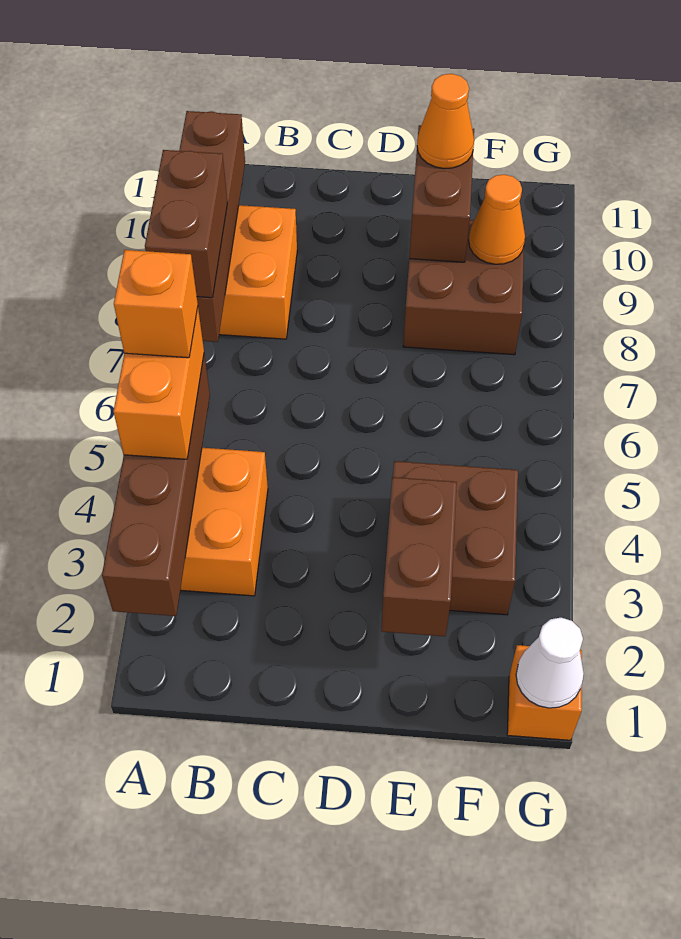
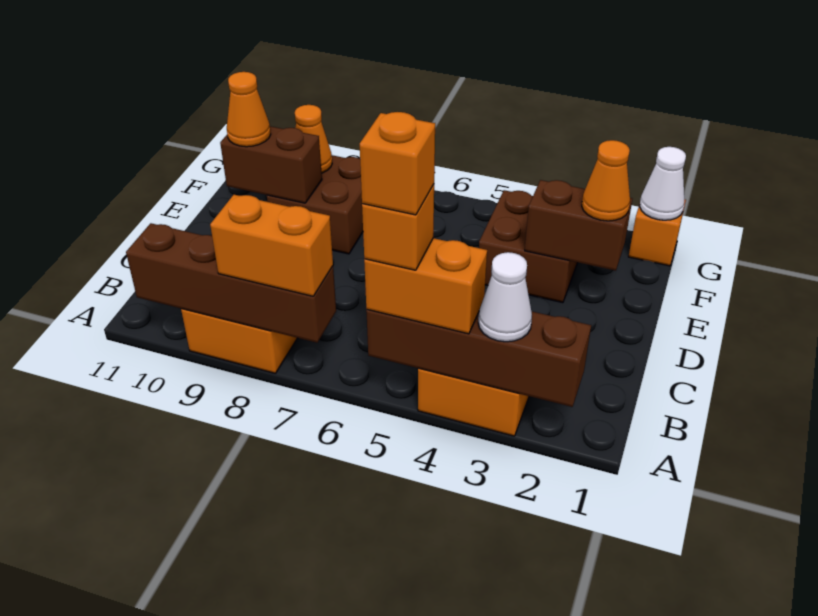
none -> white 1x1 cone [478,252,532,342]
none -> orange 1x1 brick [360,112,435,215]
brown 1x2 brick [145,150,227,298] -> orange 1x2 brick [210,195,333,296]
none -> orange 1x1 cone [582,140,630,221]

